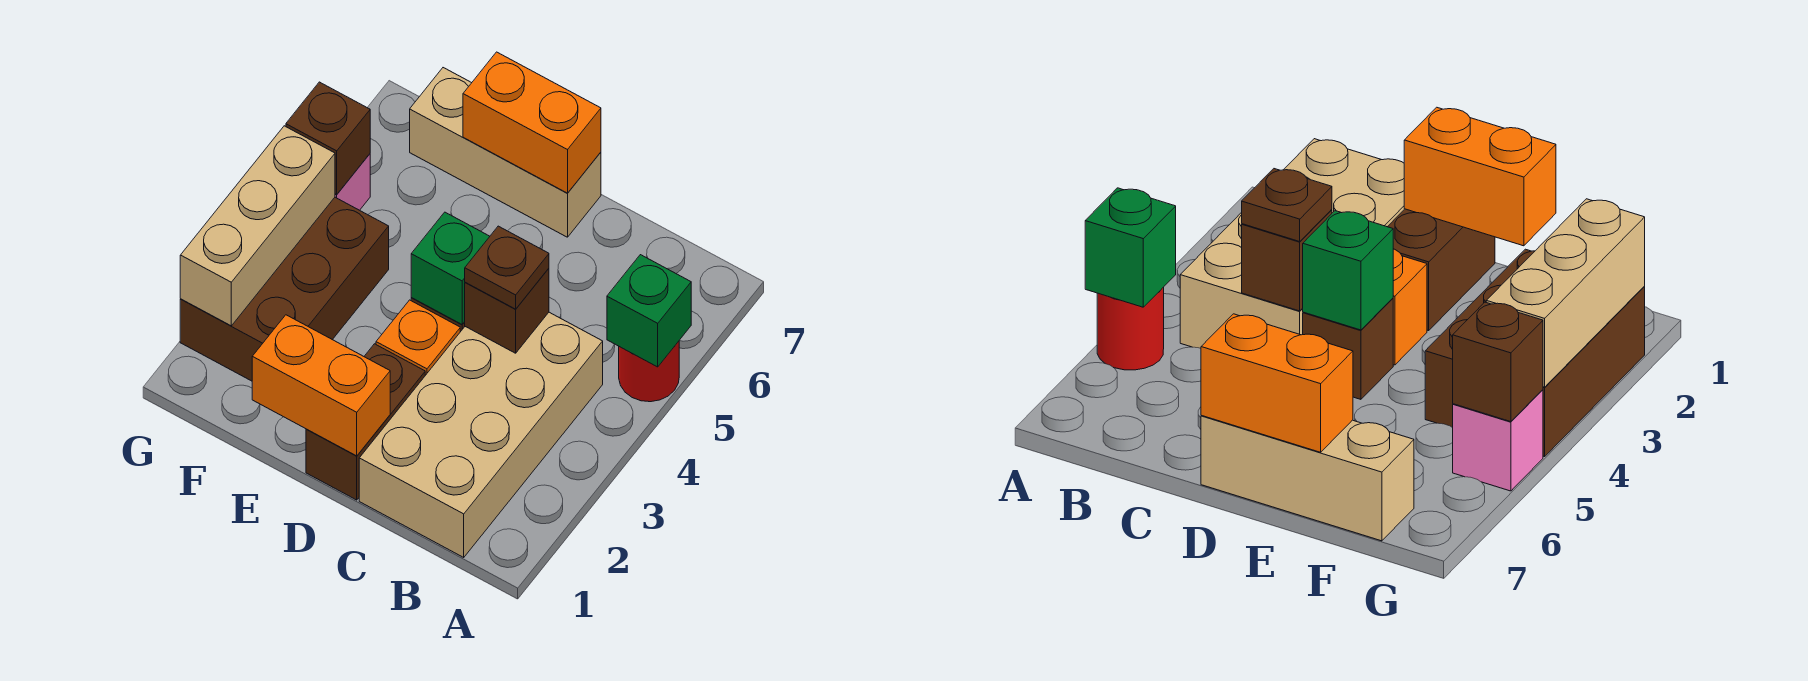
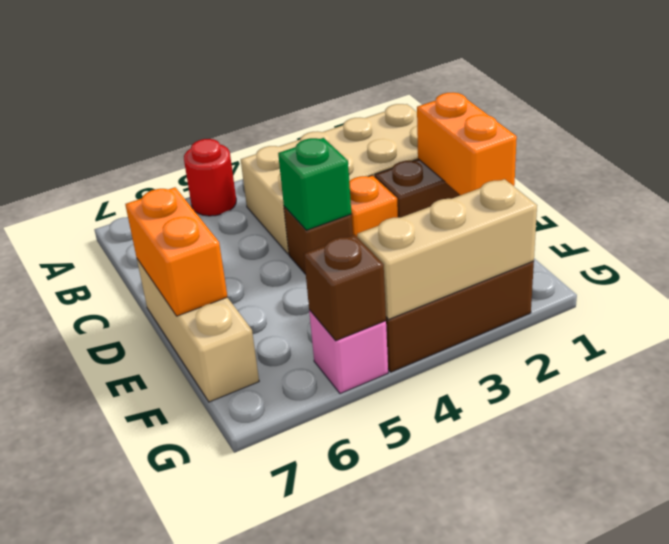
green 1x1 brick [607,255,691,367] -> none
brown 1x1 brick [465,269,549,353] -> none
brown 1x1 plate [465,226,549,309] -> none

